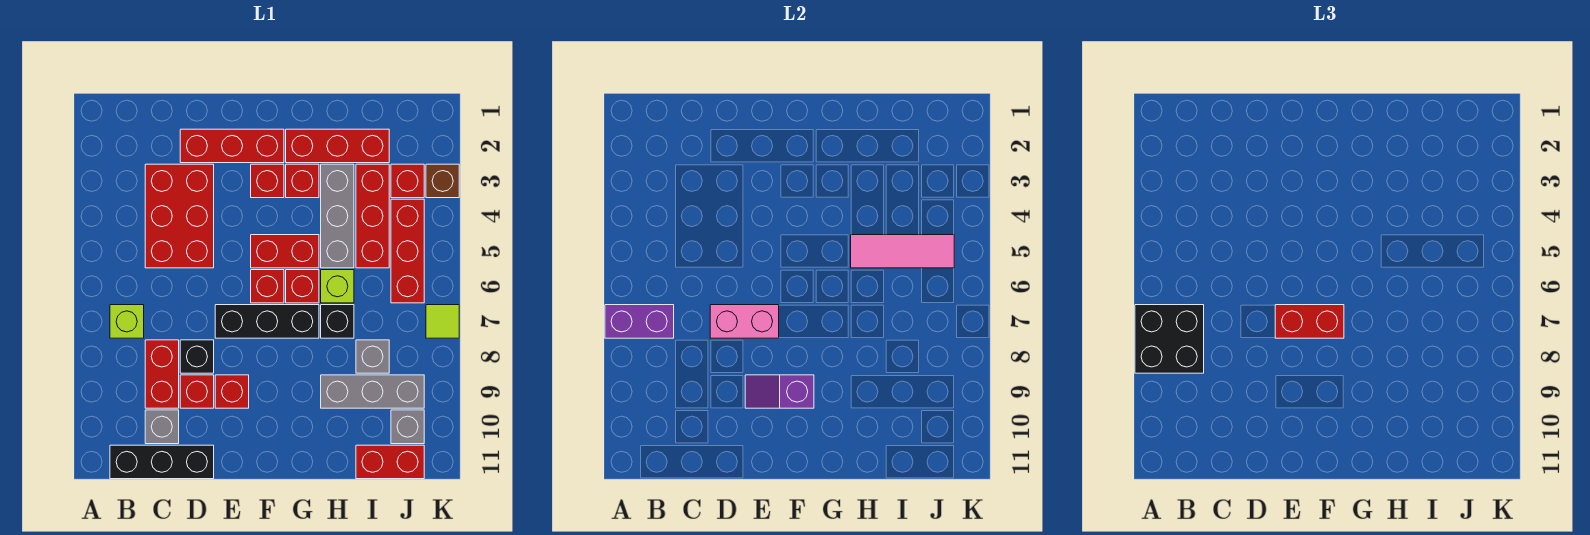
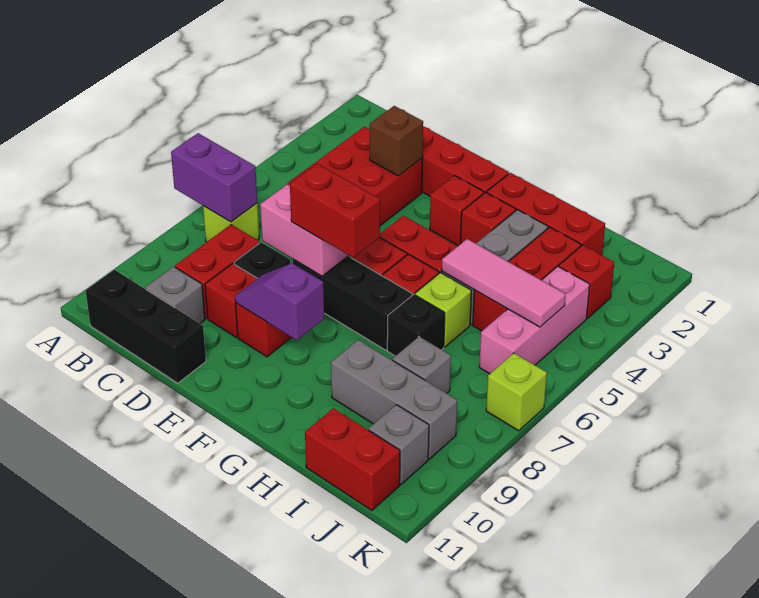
black 2x2 brick [1135,305,1204,373] -> none
red 1x3 brick [391,199,424,303] -> pink 1x3 brick [479,266,590,374]
brown 1x1 brick [426,164,459,198] -> brown 1x1 brick moved to [370,106,423,176]
lime 1x1 tile [426,305,459,338] -> lime 1x1 brick [486,353,547,431]

